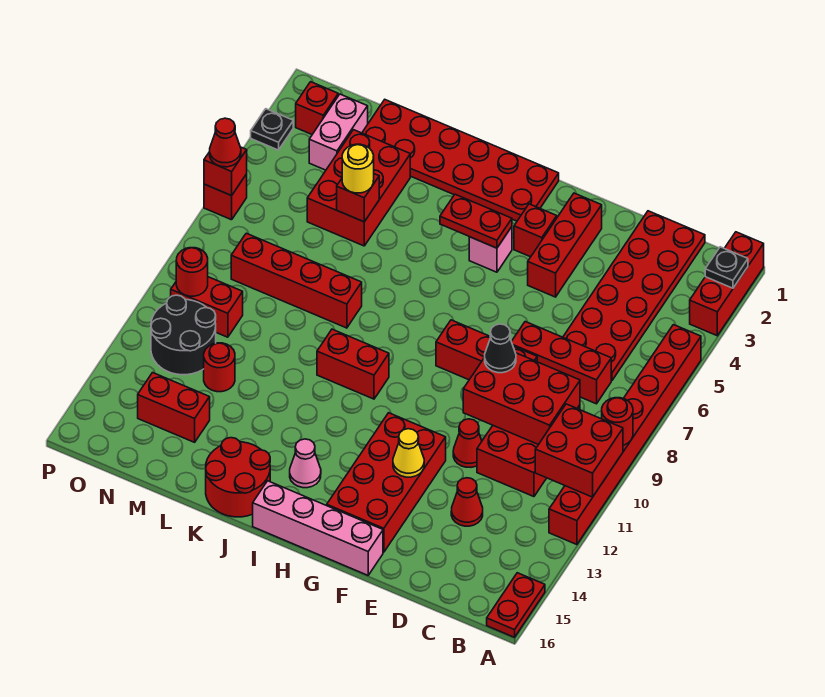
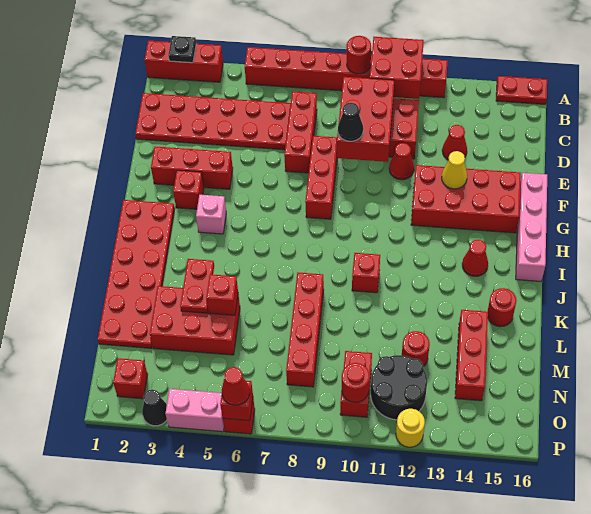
red 1x2 plate [440,194,512,248] -> red 1x2 plate moved to [180,259,214,313]
red 1x2 brick [317,329,389,399] -> red 1x1 brick [352,253,380,293]
pink 1x1 cone [290,439,321,488] -> red 1x1 cone [462,240,488,276]
red 2x2 round brick [206,438,270,517] -> red 1x1 round brick [488,288,517,327]
yellow 1x1 round brick [342,144,374,193] -> yellow 1x1 round brick moved to [396,409,425,447]
red 1x2 brick [138,373,210,442] -> red 1x3 brick [455,310,488,401]
pink 1x2 brick [309,94,368,170] -> pink 1x2 brick moved to [165,389,224,432]
black 1x1 plate [251,109,293,150] -> black 1x1 cone [142,390,167,426]

